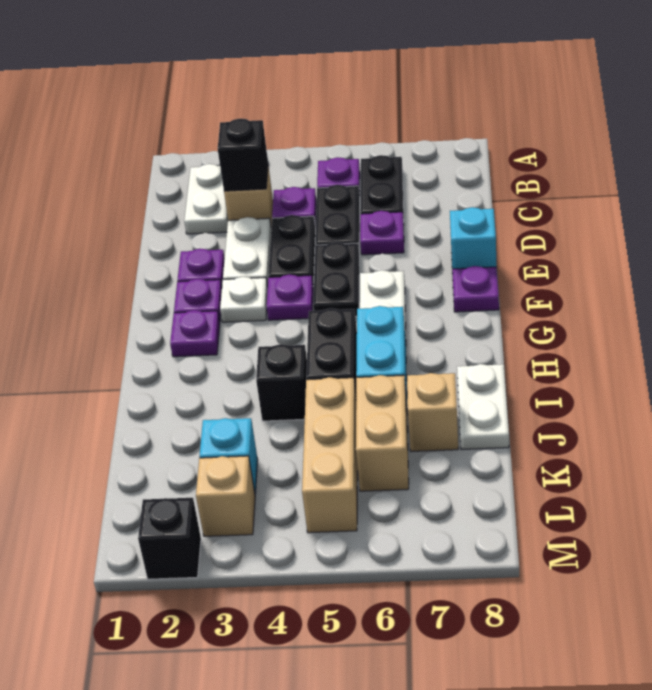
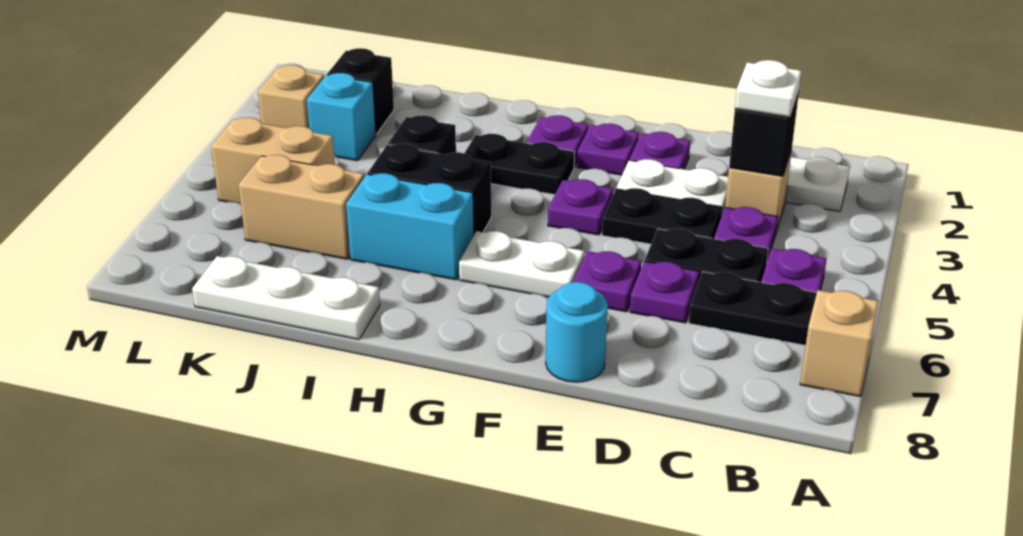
black 1x2 plate [313,242,359,316] -> black 1x2 plate moved to [464,134,574,195]
cyan 1x1 brick [450,207,496,274] -> cyan 1x1 round brick [546,282,608,382]
white 1x1 plate [220,277,268,322] -> white 1x1 plate moved to [735,60,801,117]
purple 1x1 plate [452,266,499,312] -> purple 1x1 plate moved to [573,251,641,312]
white 1x2 plate [457,364,509,450] -> white 1x3 plate [192,256,380,340]
tan 1x3 brick [302,377,358,533] -> tan 1x2 brick [211,118,335,204]
tan 1x1 brick [407,373,458,451] -> tan 1x1 brick moved to [800,290,878,397]
black 1x1 brick [138,498,201,579] -> black 1x1 brick moved to [327,48,394,134]

